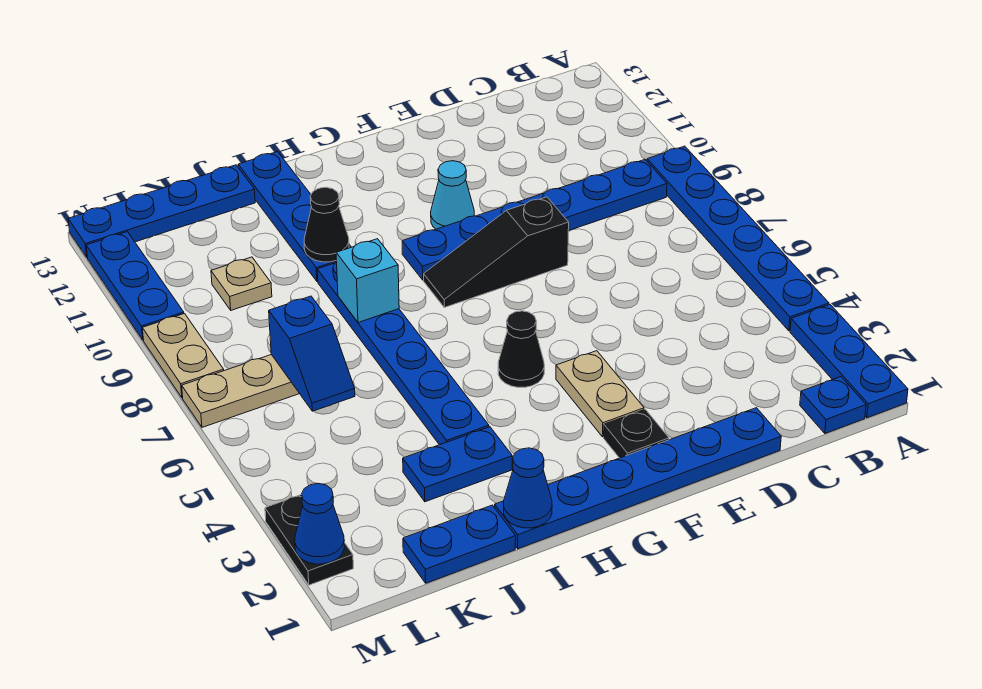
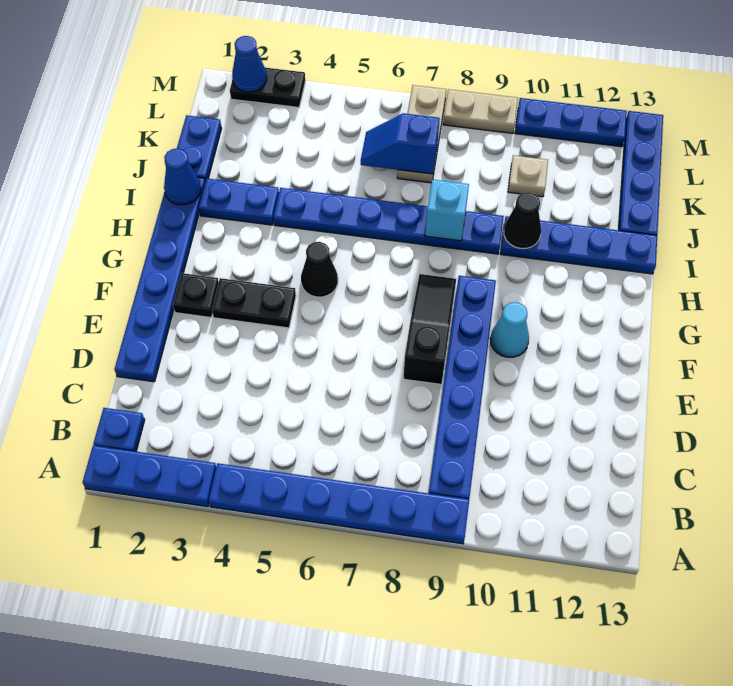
tan 1x2 plate [556,351,644,437] -> black 1x2 plate [212,278,296,328]
blue 1x2 plate [403,427,512,502] -> blue 1x2 plate turned to [199,179,279,225]

